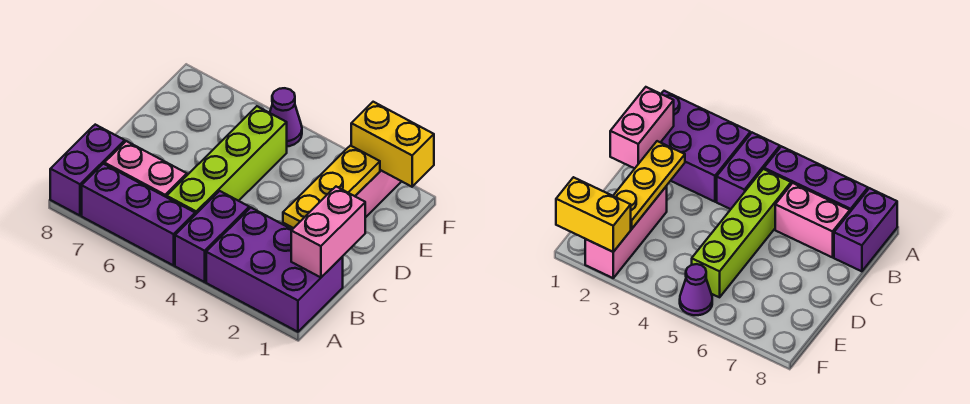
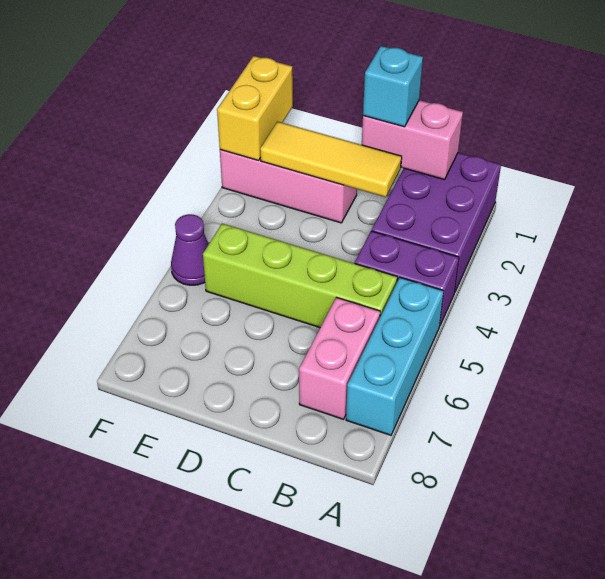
purple 1x3 brick [82,164,195,265] -> cyan 1x3 brick [346,278,444,435]
purple 1x2 brick [50,125,125,215] -> none
none -> cyan 1x1 brick [363,46,423,127]
yellow 1x3 plate [283,146,380,228] -> yellow 1x3 tile [260,122,402,197]

